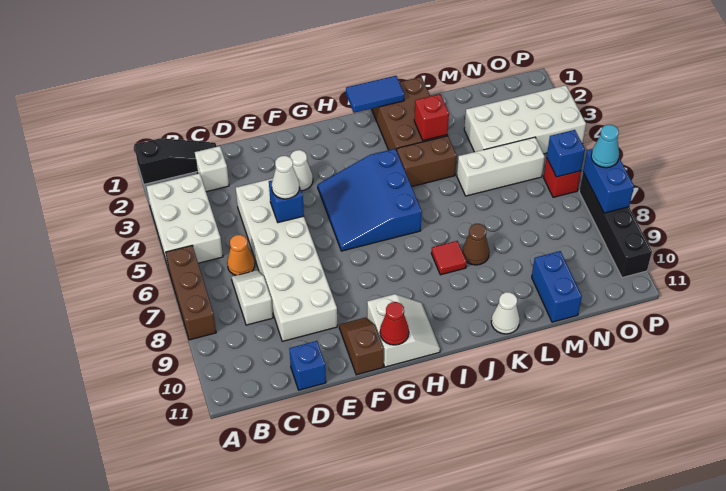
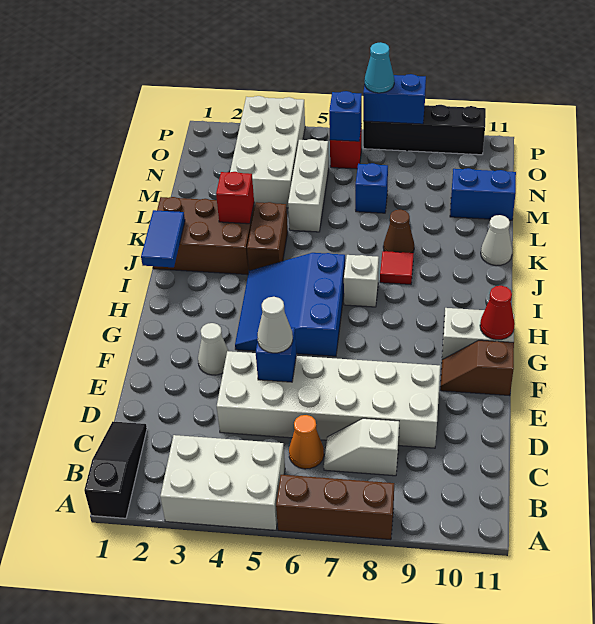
white 1x1 brick [195,146,229,192] -> white 1x1 brick moved to [344,255,379,307]
blue 1x1 brick [289,341,326,390] -> blue 1x1 brick moved to [355,163,388,213]
blue 3x3 slope [318,149,422,251] -> blue 3x3 slope turned to [235,253,345,356]

